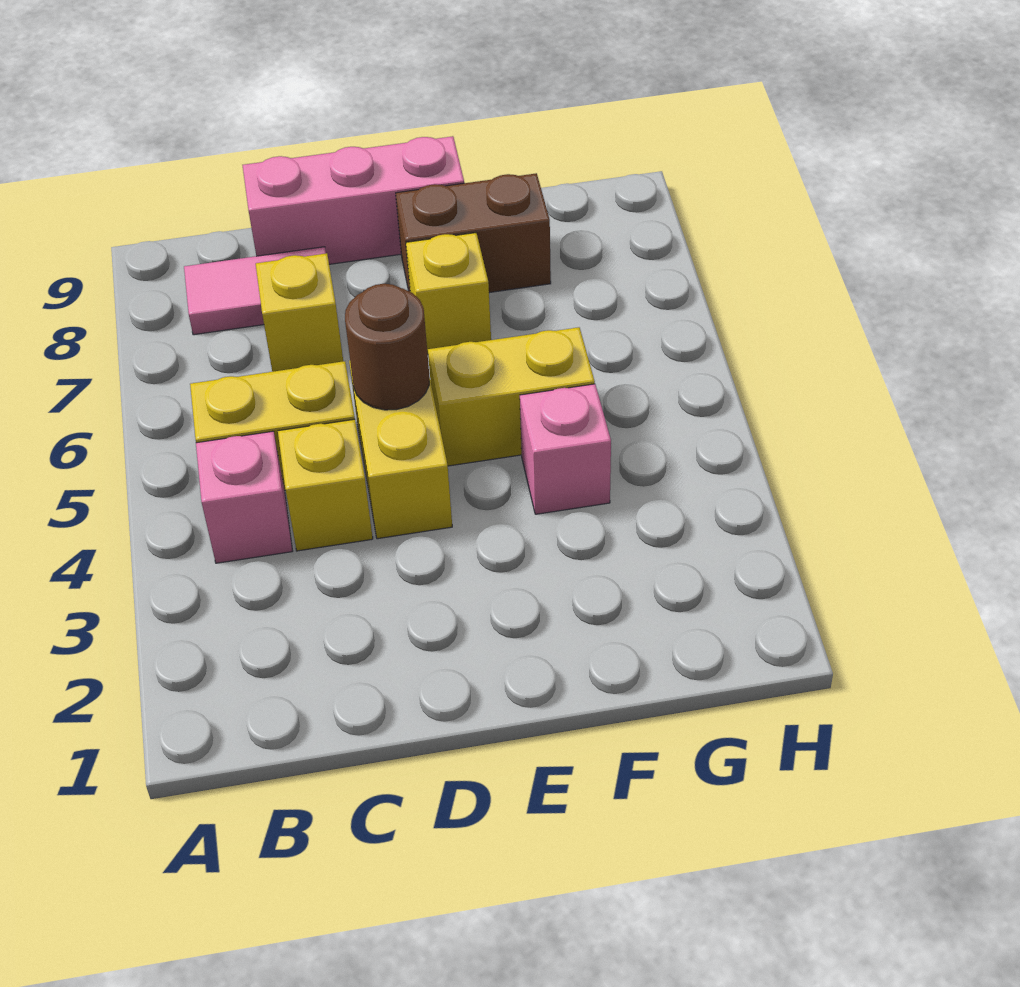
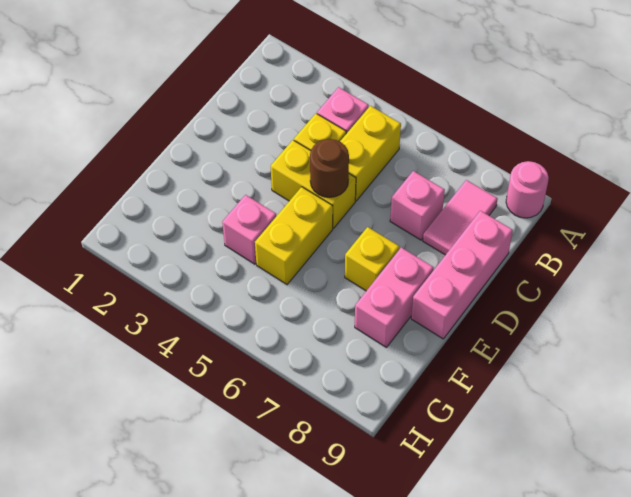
none -> pink 1x1 round brick [506,161,549,218]
yellow 1x1 brick [256,253,343,372] -> pink 1x1 brick [390,171,445,240]
brown 1x2 brick [396,173,551,293] -> pink 1x2 brick [355,247,434,348]

